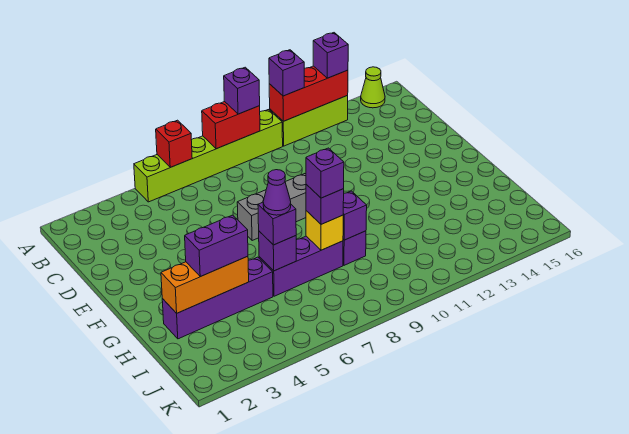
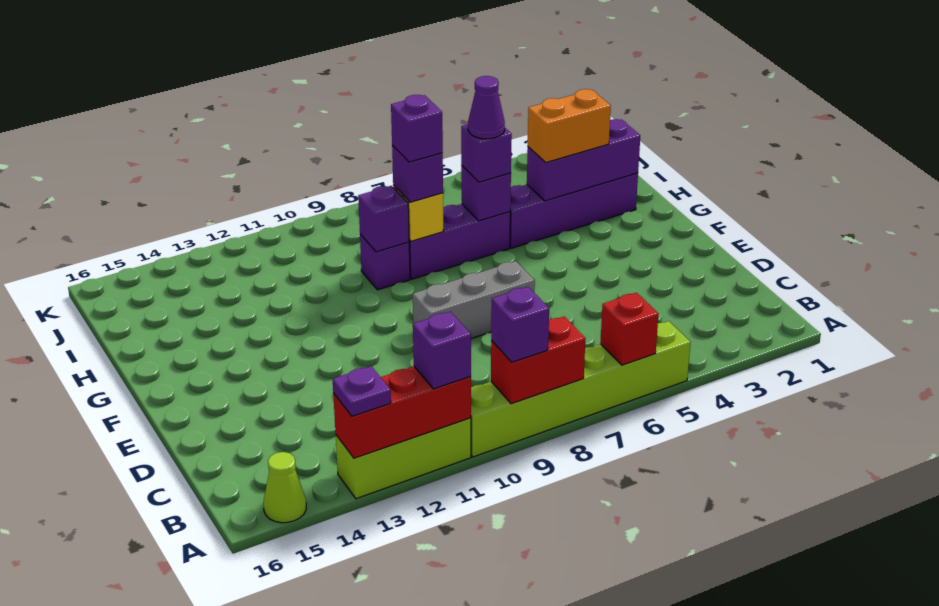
purple 1x1 brick [313,33,348,78] -> purple 1x1 plate [333,366,391,416]
orange 1x3 brick [161,256,249,313] -> purple 1x3 brick [527,119,640,201]
purple 1x2 brick [185,215,248,277] -> orange 1x2 brick [528,89,611,163]

